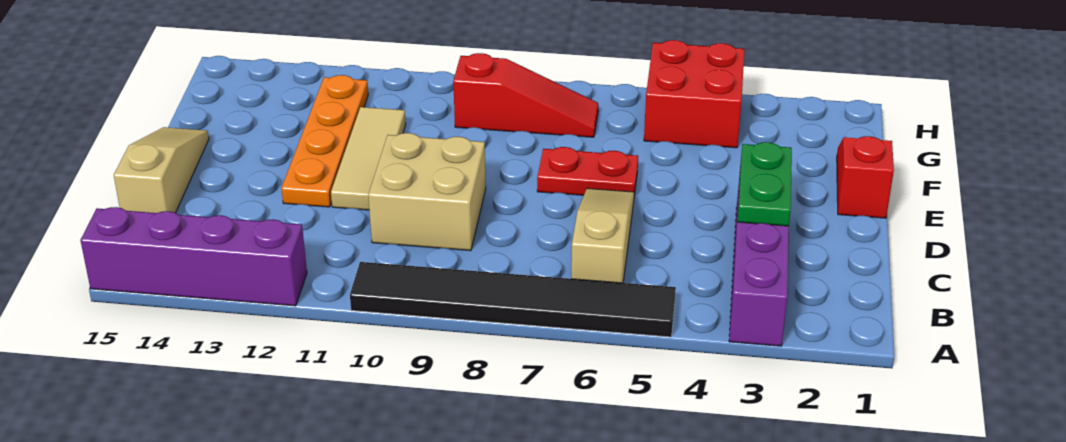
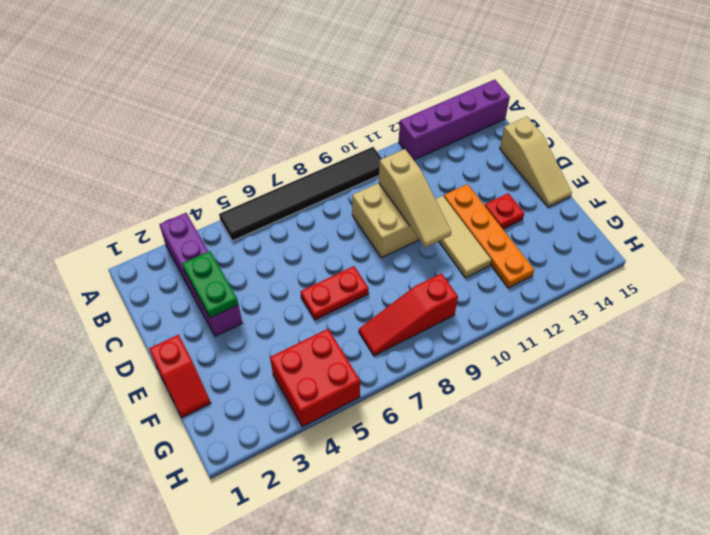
tan 1x3 slope [571,188,634,283] -> tan 1x3 slope moved to [379,149,451,248]
none -> red 1x1 plate [485,193,524,229]

